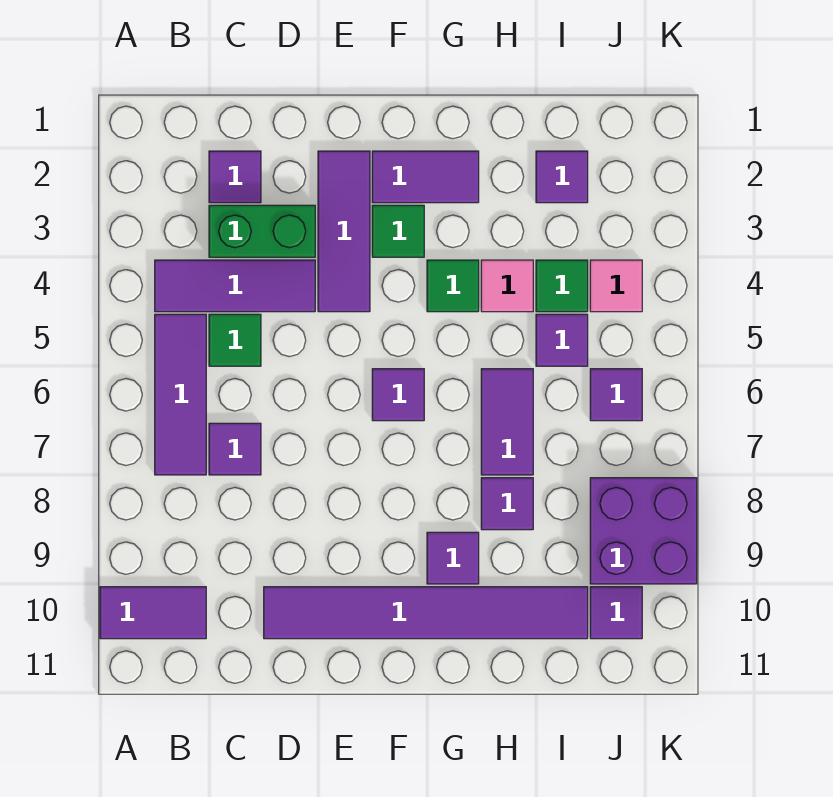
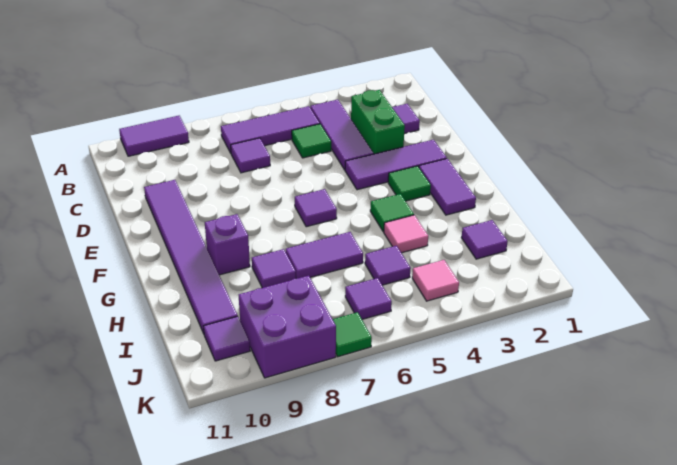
purple 1x2 tile [100,587,206,639] -> purple 1x2 tile turned to [119,116,189,156]
purple 1x1 tile [427,532,479,584] -> purple 1x1 brick [205,214,250,275]
green 1x1 tile [536,260,588,312] -> green 1x1 tile moved to [333,312,372,357]

